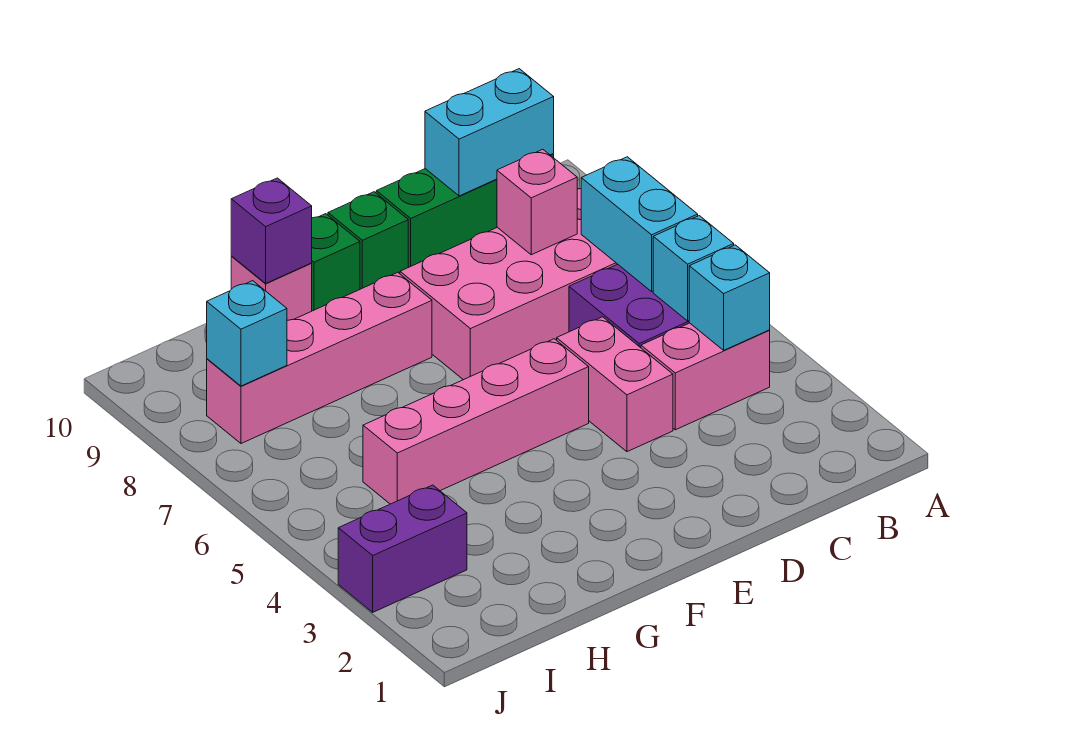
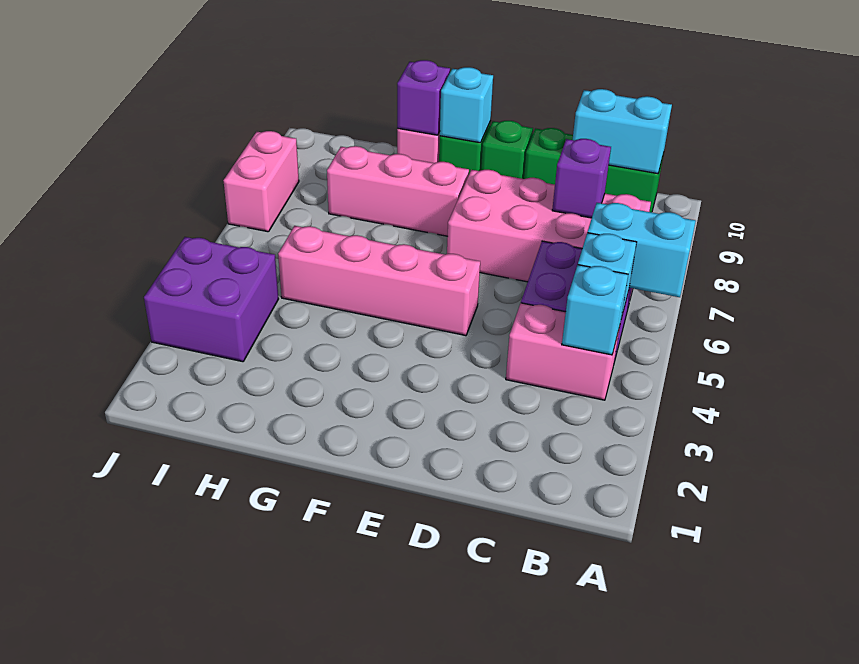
cyan 1x2 brick [581,157,698,291] -> cyan 1x2 brick turned to [588,203,696,297]
pink 1x1 brick [497,149,577,255] -> purple 1x1 brick [552,139,611,218]
pink 1x2 brick [557,317,673,452] -> pink 1x2 brick moved to [223,131,299,232]
pink 1x4 brick [207,272,432,443] -> pink 1x3 brick [327,146,469,236]
purple 1x2 brick [338,485,467,612] -> purple 2x2 brick [144,237,279,362]
cyan 1x1 brick [207,281,287,386] -> cyan 1x1 brick moved to [440,67,493,143]

